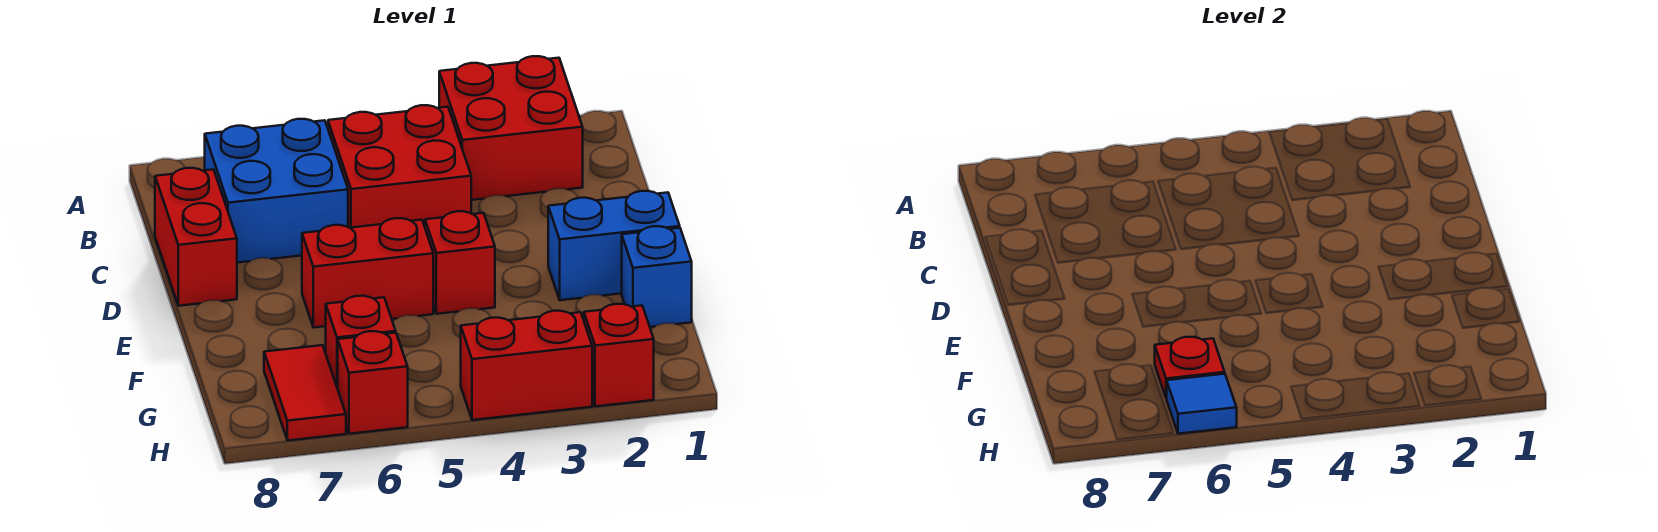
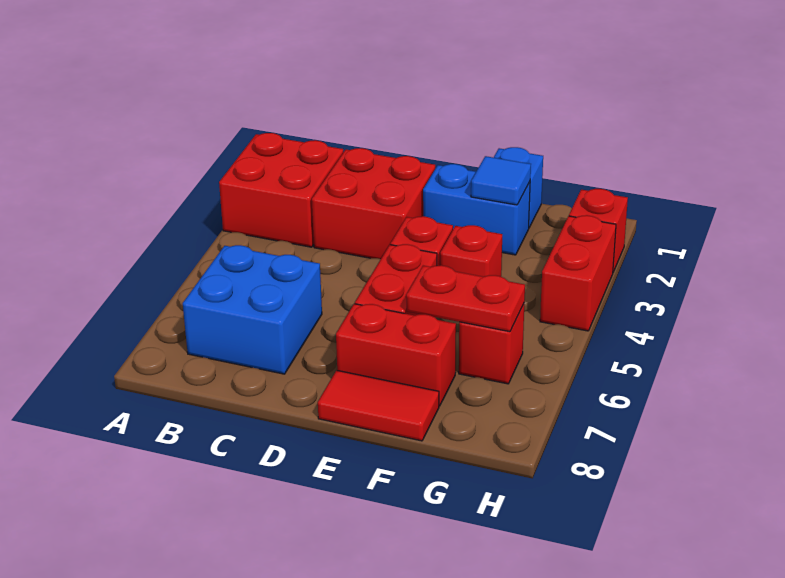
red 2x2 brick [328,105,471,228] -> red 2x2 brick moved to [312,148,435,259]
red 1x2 brick [155,168,237,306] -> red 1x2 brick moved to [336,304,456,406]
blue 1x2 brick [548,191,680,300] -> blue 1x2 brick turned to [423,164,530,255]
red 1x1 plate [1155,337,1225,398] -> red 1x2 plate [406,265,525,332]
red 1x2 tile [264,345,346,440] -> red 1x2 tile moved to [318,370,439,441]
red 1x1 brick [338,331,408,434] -> red 1x1 brick moved to [440,225,502,277]
blue 1x1 tile [1167,374,1237,434] -> blue 1x1 tile moved to [471,156,531,205]

